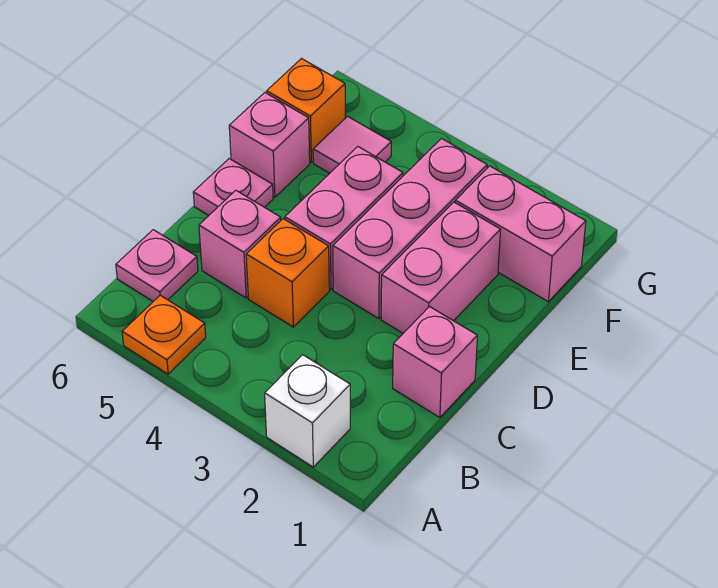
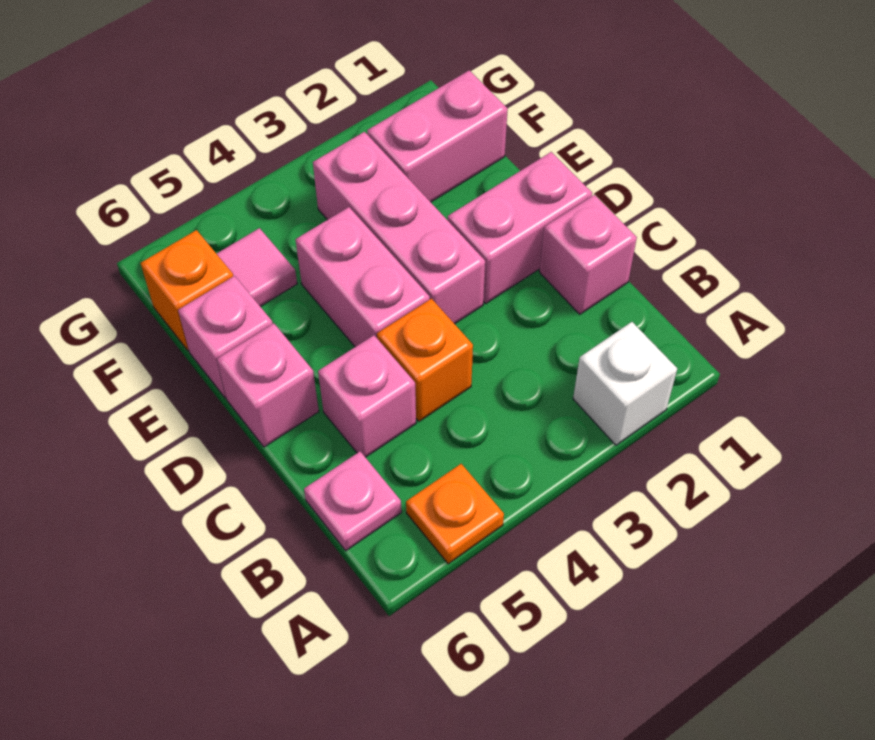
pink 1x2 brick [381,202,501,333] -> pink 1x2 brick turned to [448,152,592,303]
pink 1x1 plate [193,159,273,215] -> pink 1x1 brick [217,324,319,447]

